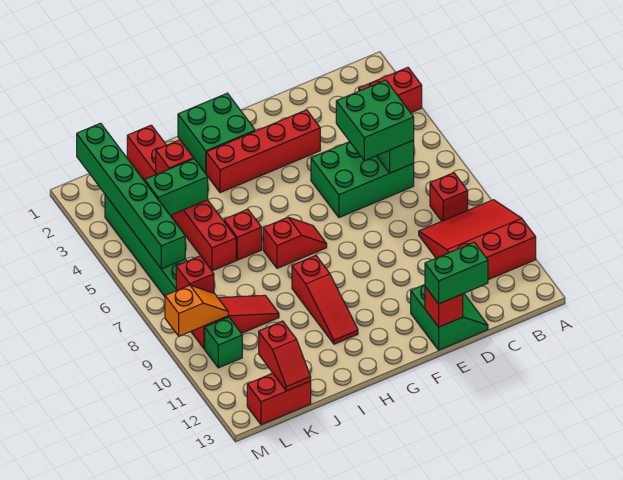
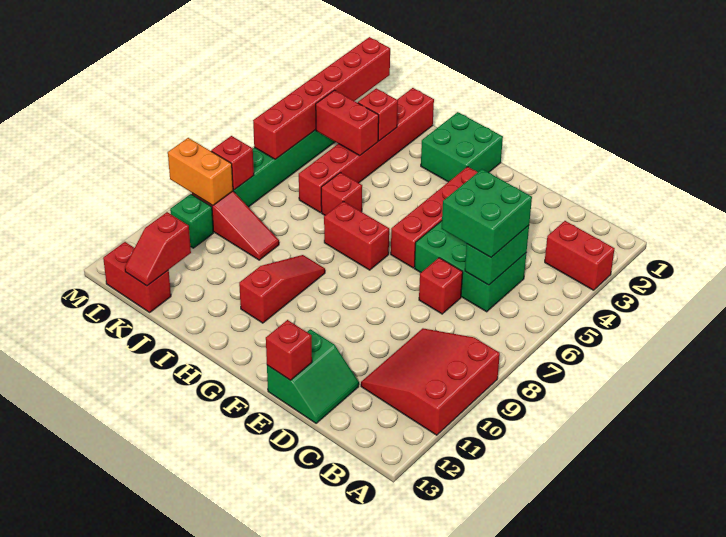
red 3x3 slope [419,200,536,280] -> red 3x3 slope turned to [361,328,500,435]
red 1x1 brick [430,173,468,221] -> red 1x1 brick moved to [419,258,463,314]
green 1x2 brick [425,242,488,304] -> none
red 1x4 brick [206,110,320,193] -> red 1x4 brick turned to [391,167,478,268]
red 1x2 slope [263,217,327,268] -> red 1x2 brick [324,201,389,270]
red 1x3 slope [292,256,358,344] -> red 1x3 slope turned to [239,255,325,323]
green 1x2 brick [145,159,208,215] -> red 1x2 brick [316,90,379,155]
green 1x6 brick [77,123,185,269] -> red 1x6 brick [253,37,390,159]
orange 1x2 slope [165,285,228,336] -> orange 1x2 brick [168,138,233,206]

